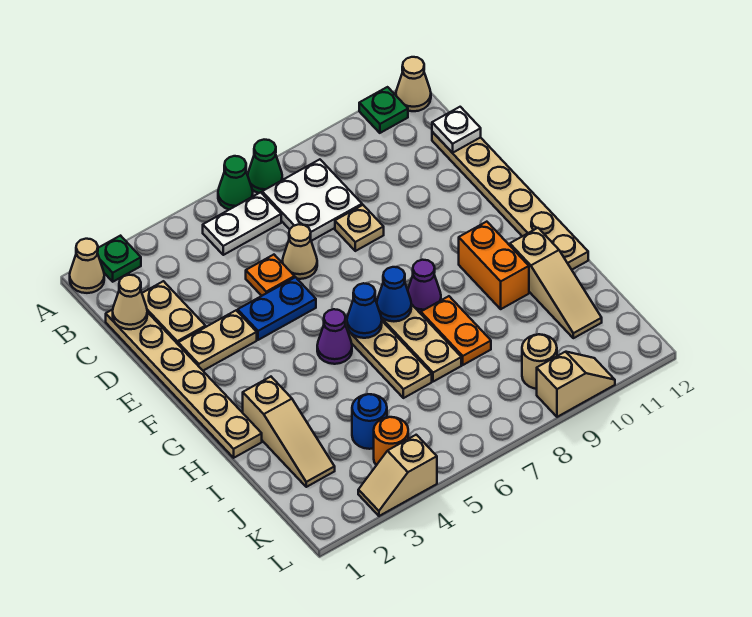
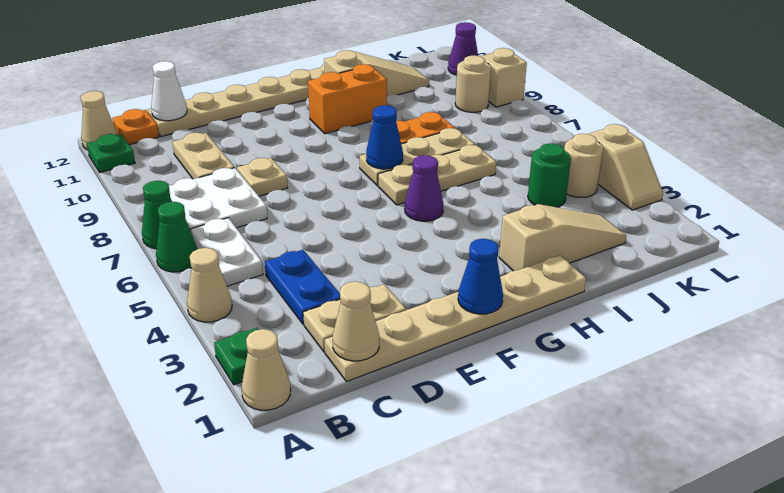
white 1x1 plate [432,107,481,153] -> white 1x1 cone [151,61,187,121]
orange 1x1 plate [246,255,295,296] -> orange 1x1 plate moved to [112,109,159,145]
tan 1x1 cone [282,224,317,279] -> tan 1x1 cone moved to [187,248,232,322]
tan 1x2 plate [178,310,257,371] -> tan 1x2 plate moved to [172,133,235,179]
blue 1x2 plate [238,277,316,340] -> blue 1x2 plate moved to [265,250,340,324]
blue 1x1 cone [347,283,382,338] -> blue 1x1 cone moved to [458,239,503,314]
purple 1x1 cone [408,260,441,314] -> purple 1x1 cone moved to [448,22,478,75]
blue 1x1 round brick [352,394,387,449] -> green 1x1 round brick [528,143,571,207]
orange 1x1 round brick [374,417,408,465] -> tan 1x1 round brick [564,134,603,197]

